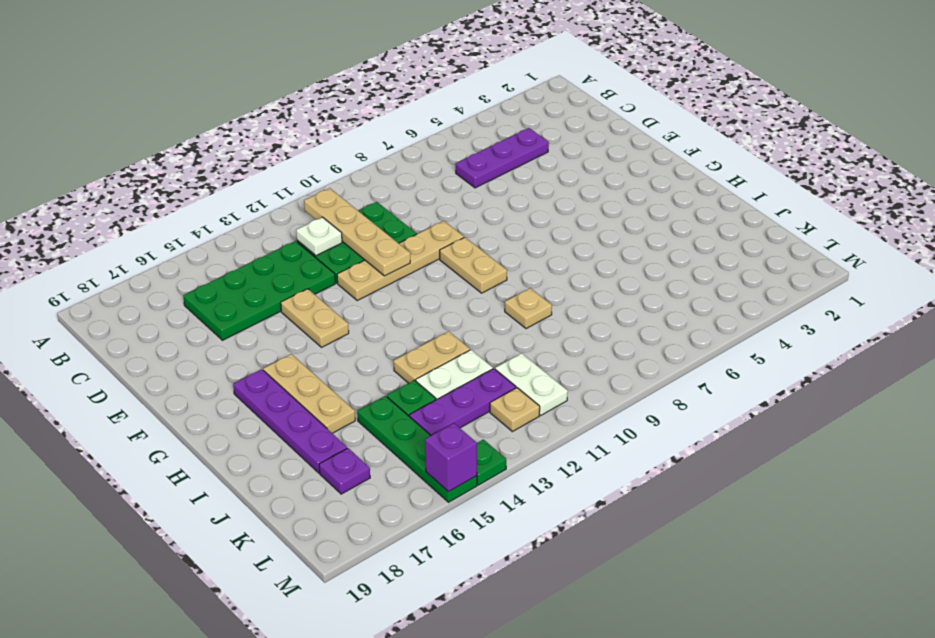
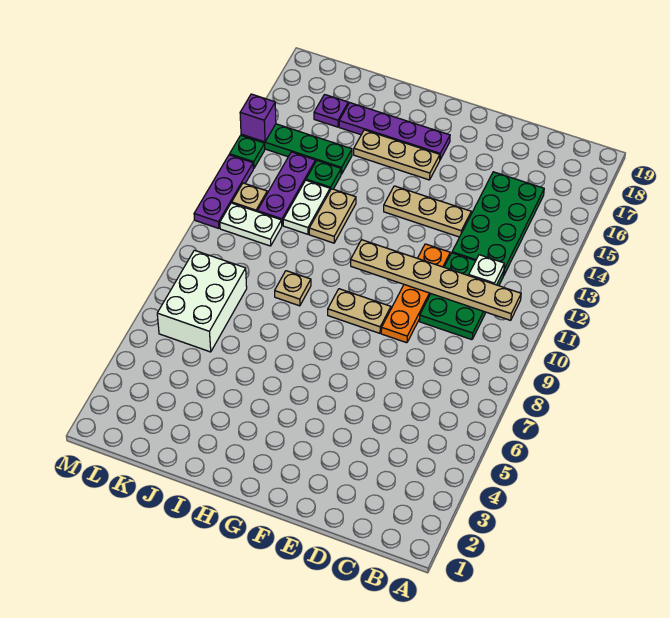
tan 1x4 plate [304,188,410,276] -> tan 1x6 plate [351,240,521,320]
purple 1x3 plate [456,128,549,188] -> purple 1x3 plate moved to [194,155,253,228]
tan 1x4 plate [337,221,464,300] -> orange 1x4 plate [381,244,450,343]
tan 1x2 plate [281,289,349,347] -> tan 1x3 plate [384,186,471,237]
none -> white 2x3 brick [157,250,247,352]

